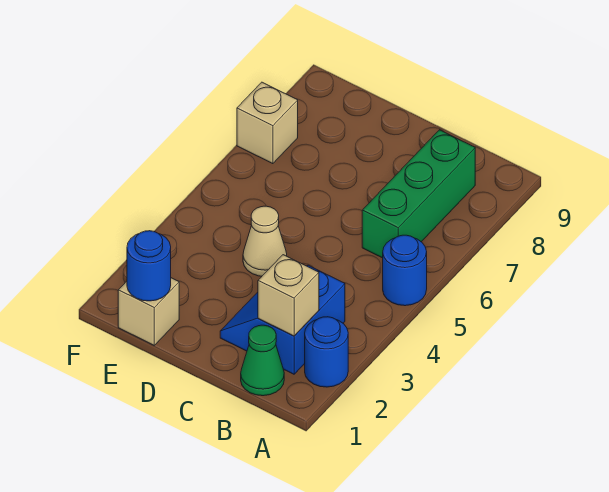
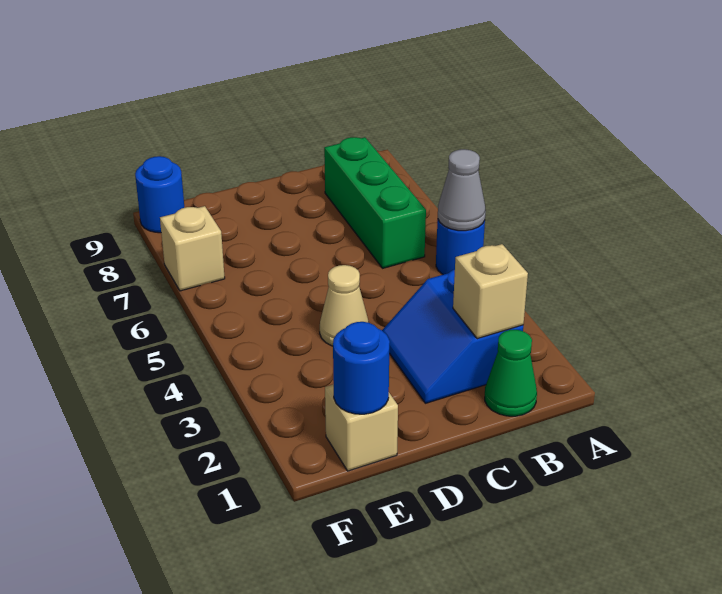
blue 1x1 round brick [305,317,348,387] -> blue 1x1 round brick moved to [135,156,184,233]
none -> grey 1x1 cone [438,149,486,231]

